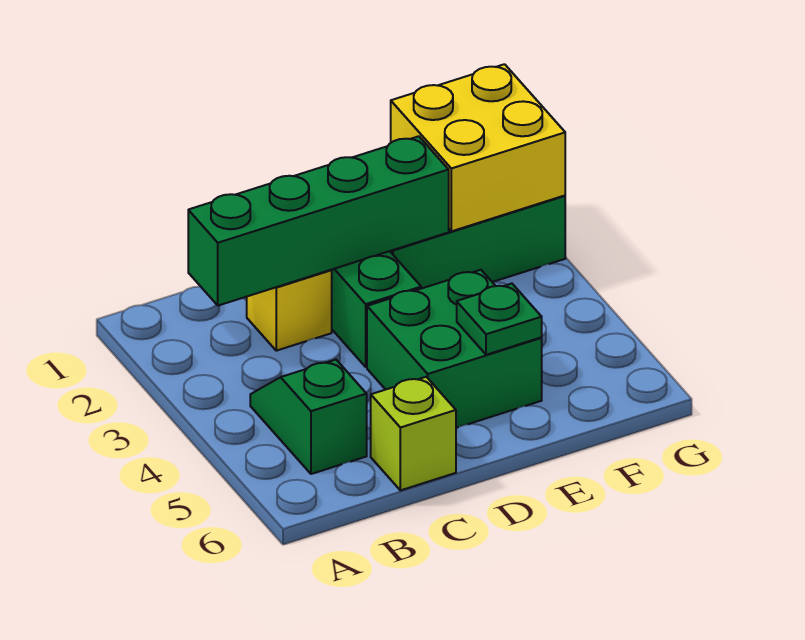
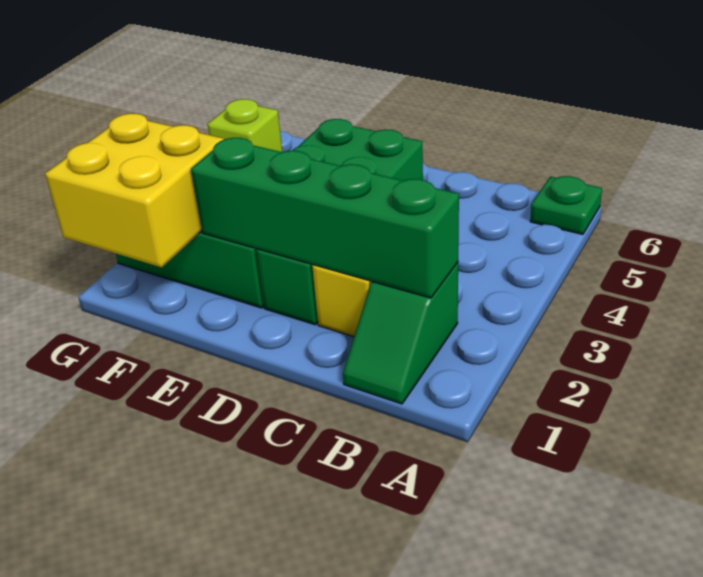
green 1x2 slope [250,360,367,474] -> green 1x2 slope moved to [343,262,458,404]
lime 1x1 brick [371,377,456,490] -> lime 1x1 brick moved to [207,99,282,152]
green 1x1 plate [457,284,542,355] -> green 1x1 plate moved to [530,176,602,234]

